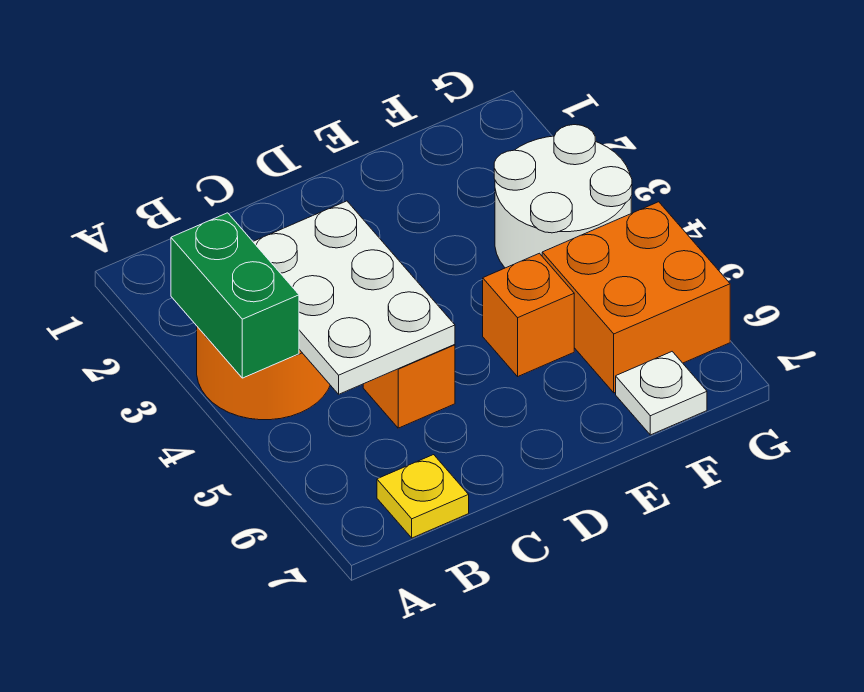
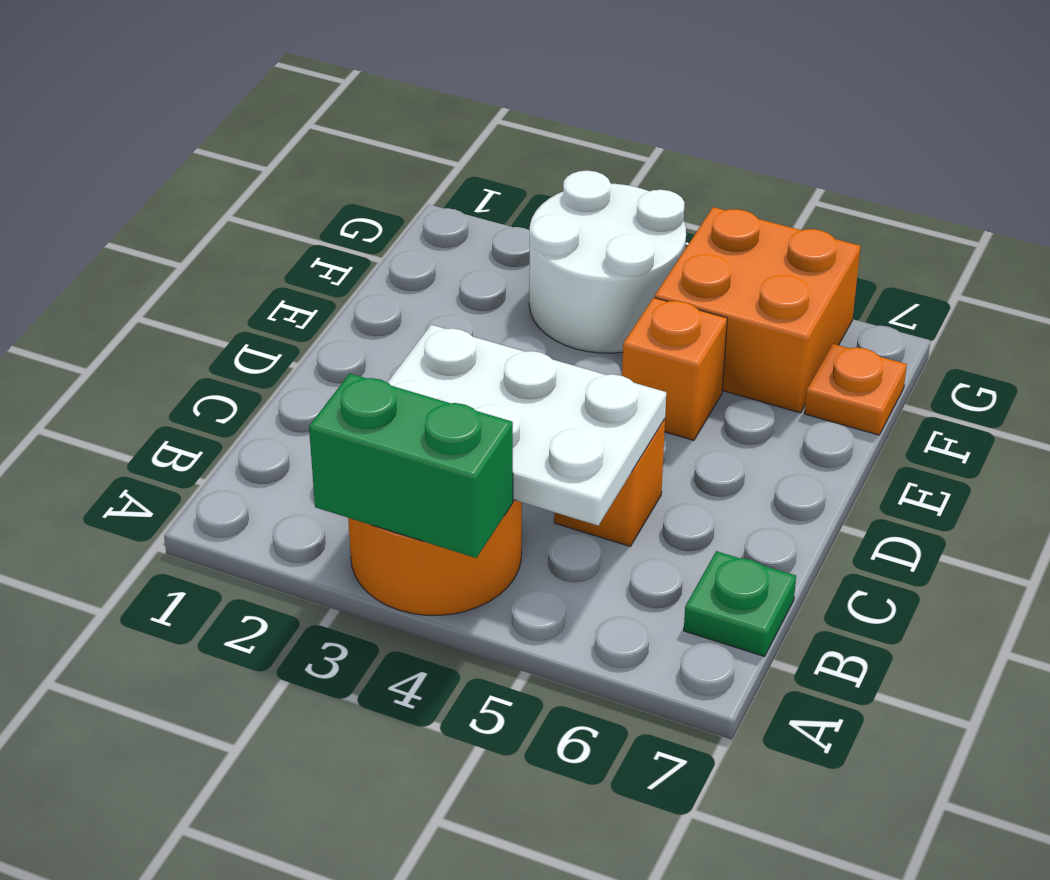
yellow 1x1 plate [377,455,469,538] -> green 1x1 plate [684,551,796,657]
white 1x1 plate [616,352,707,435] -> orange 1x1 plate [805,344,907,435]

